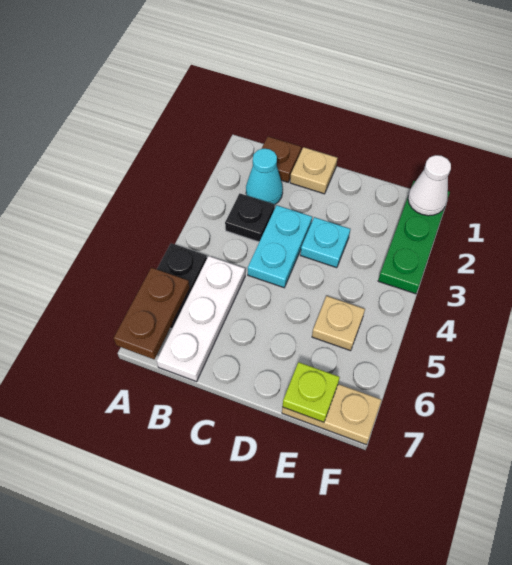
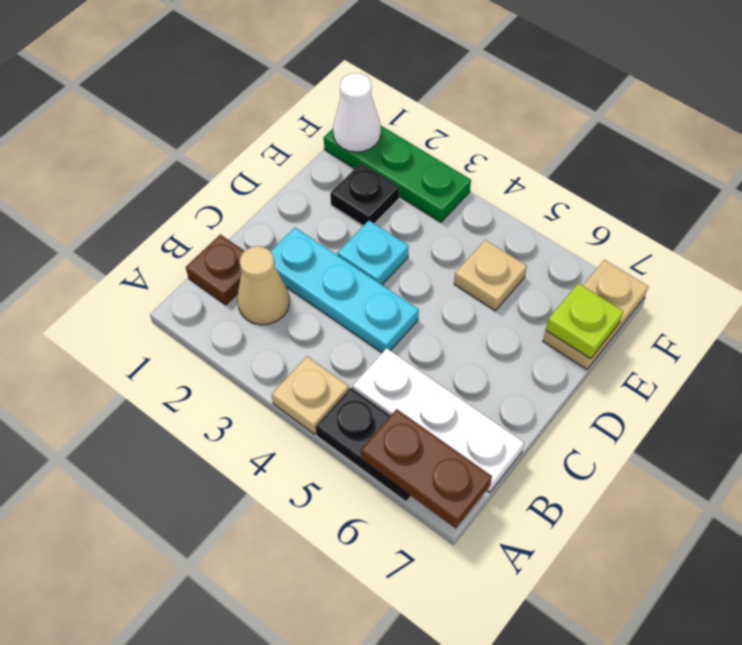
cyan 1x1 cone [246,149,283,205] -> tan 1x1 cone [237,246,289,325]
black 1x1 plate [225,193,275,242] -> black 1x1 plate moved to [330,163,399,226]
tan 1x1 plate [290,147,337,194] -> tan 1x1 plate moved to [272,356,349,434]
cyan 1x2 plate [248,205,312,288] -> cyan 1x3 plate [270,228,419,353]

